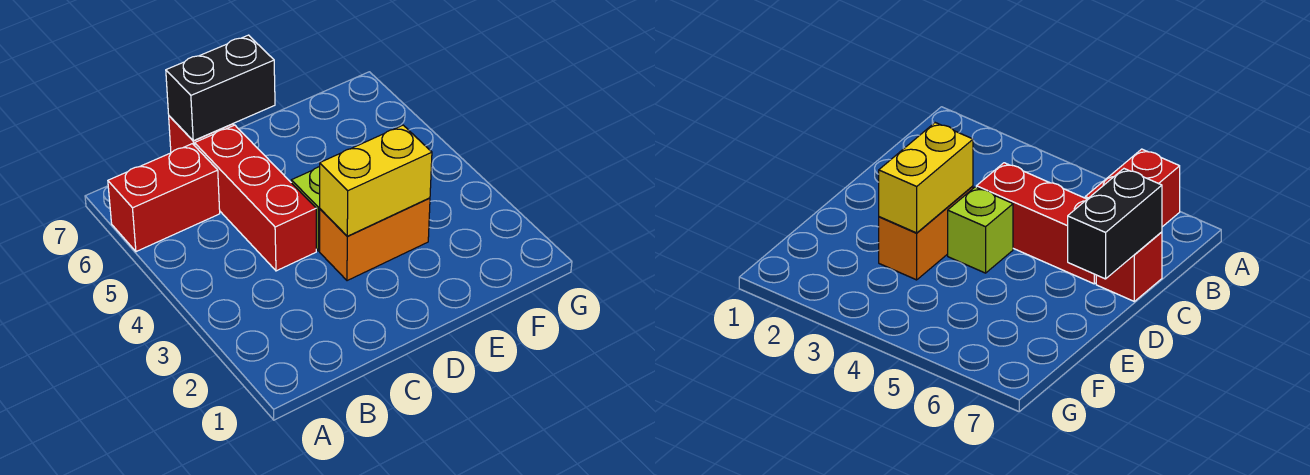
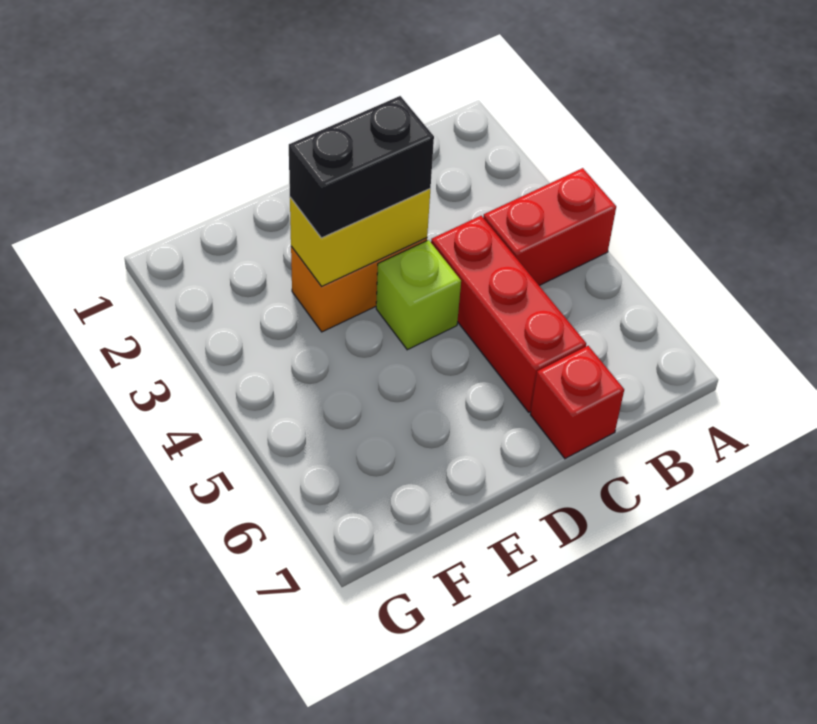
red 1x2 brick [108,144,220,252] -> red 1x2 brick moved to [483,168,616,286]
black 1x2 brick [166,35,275,141] -> black 1x2 brick moved to [289,96,434,238]

